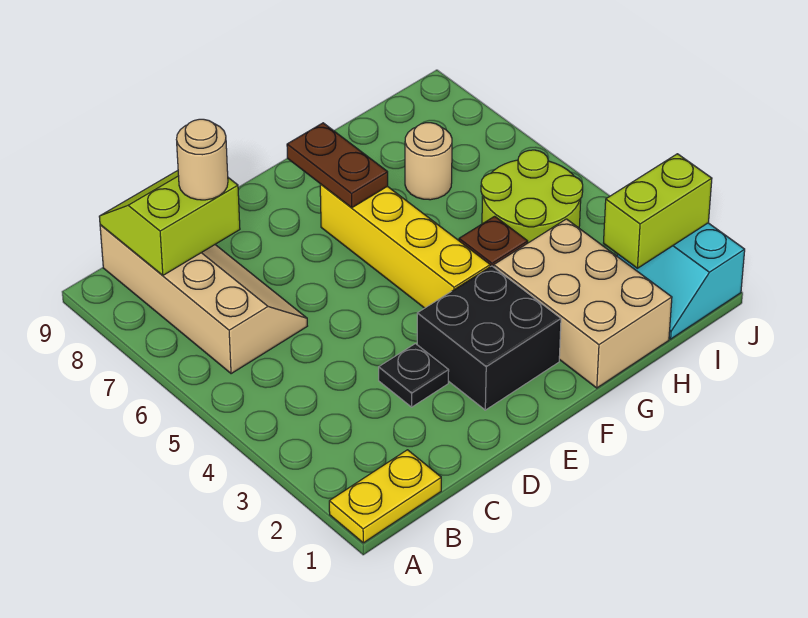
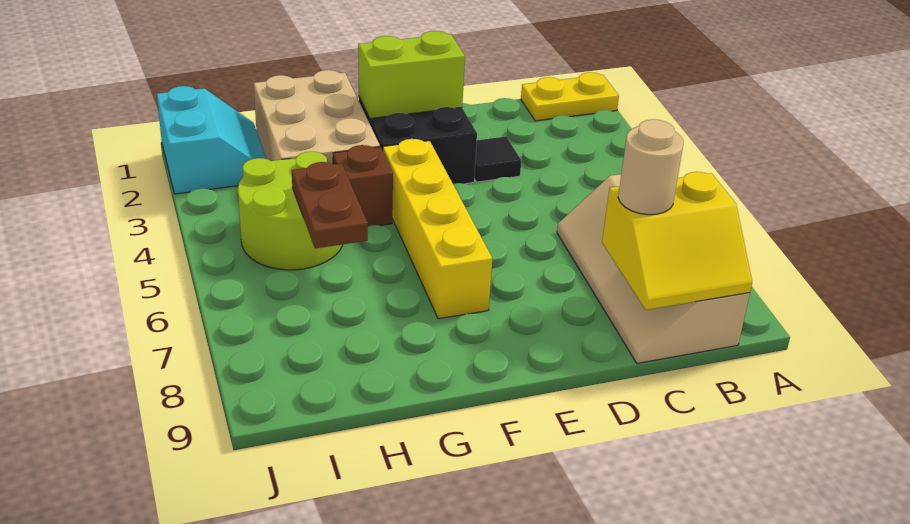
lime 2x2 slope [99,171,240,275] -> yellow 2x2 slope [602,172,752,310]
black 1x1 plate [379,344,449,407] -> black 1x1 tile [474,137,521,182]
brown 1x2 plate [287,123,388,208] -> brown 1x2 plate moved to [292,162,368,248]
tan 1x1 round brick [405,123,452,200] -> none
lime 1x2 brick [604,154,712,268] -> lime 1x2 brick moved to [358,31,465,119]

